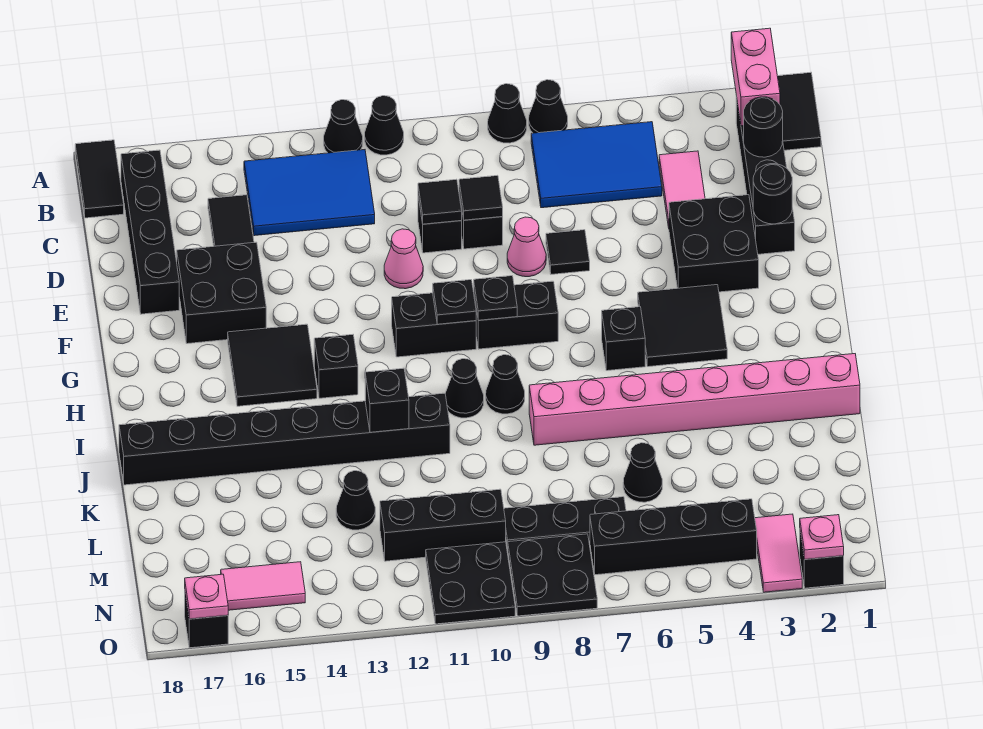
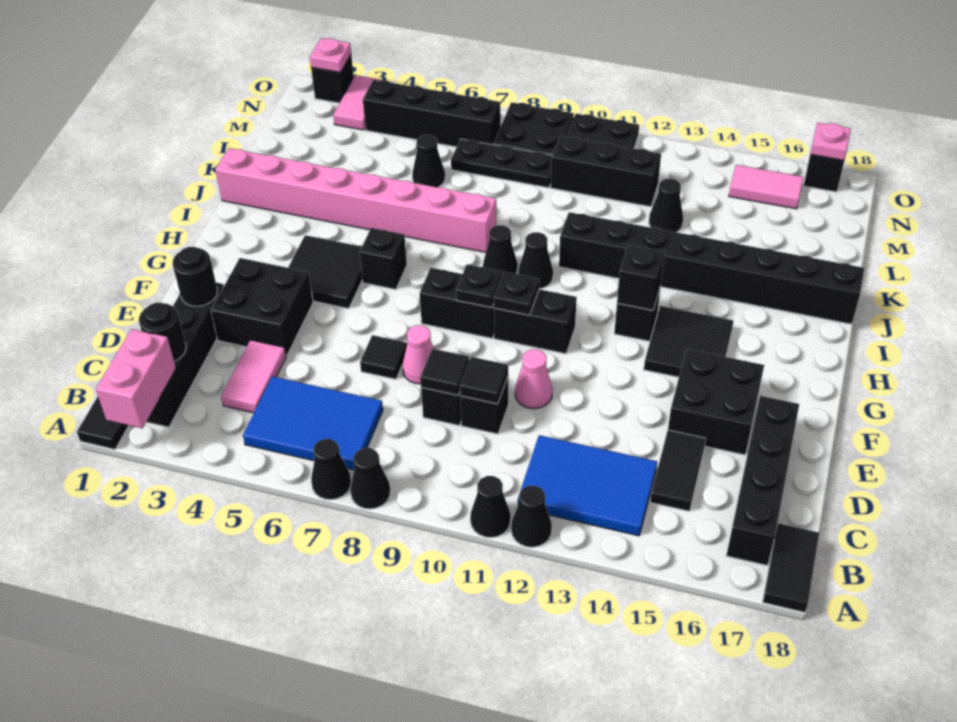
black 1x1 brick [365,368,409,432] -> black 1x1 brick moved to [617,245,665,310]

